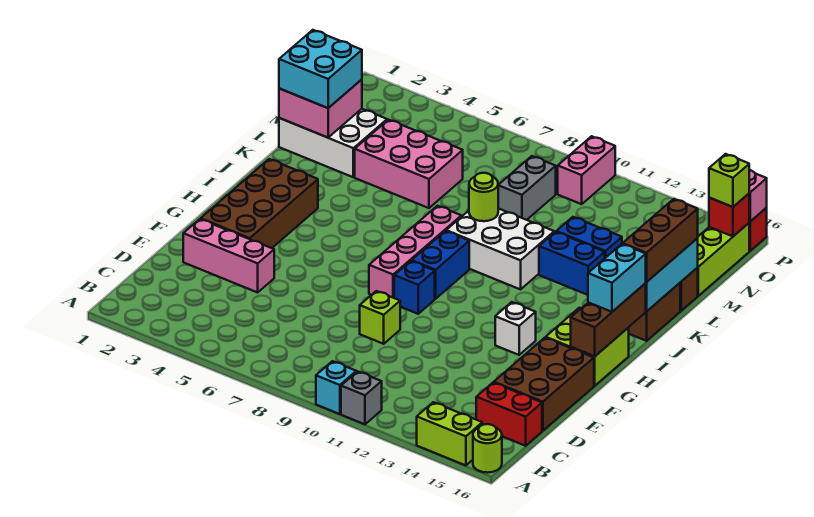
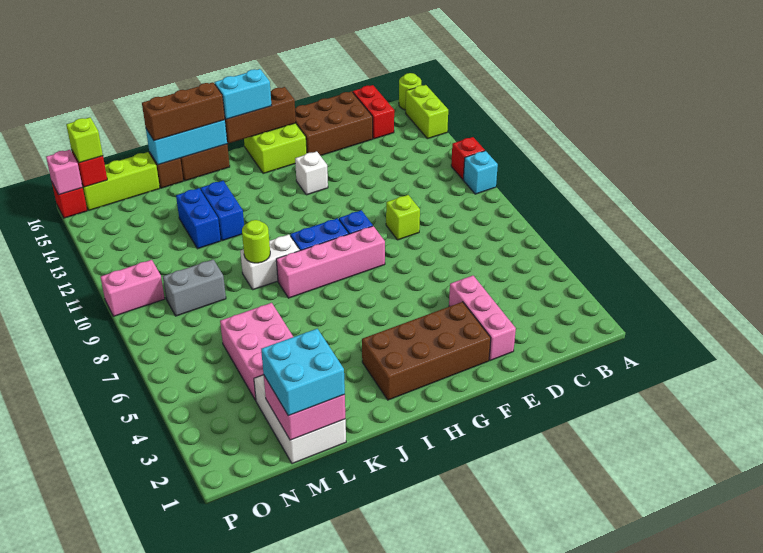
grey 1x1 brick [341,371,382,424] -> red 1x1 brick [451,137,485,180]
white 2x3 brick [446,208,554,289] -> white 1x2 brick [240,234,300,290]

